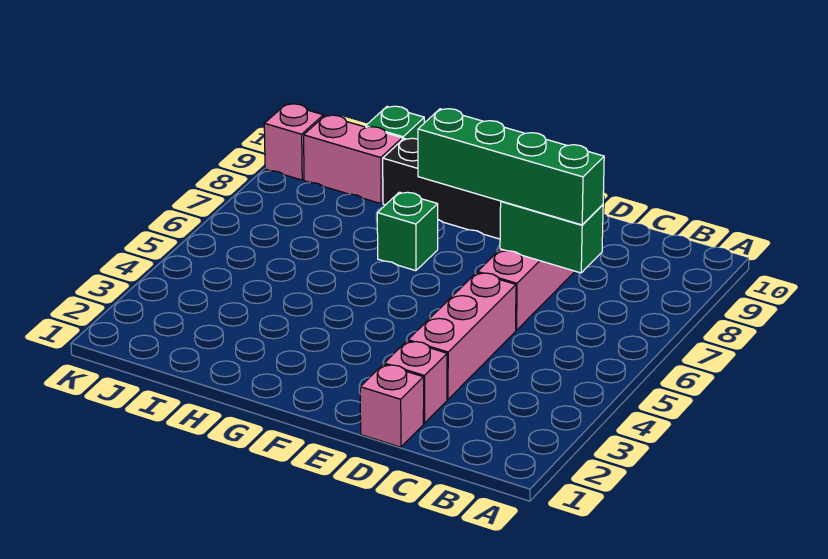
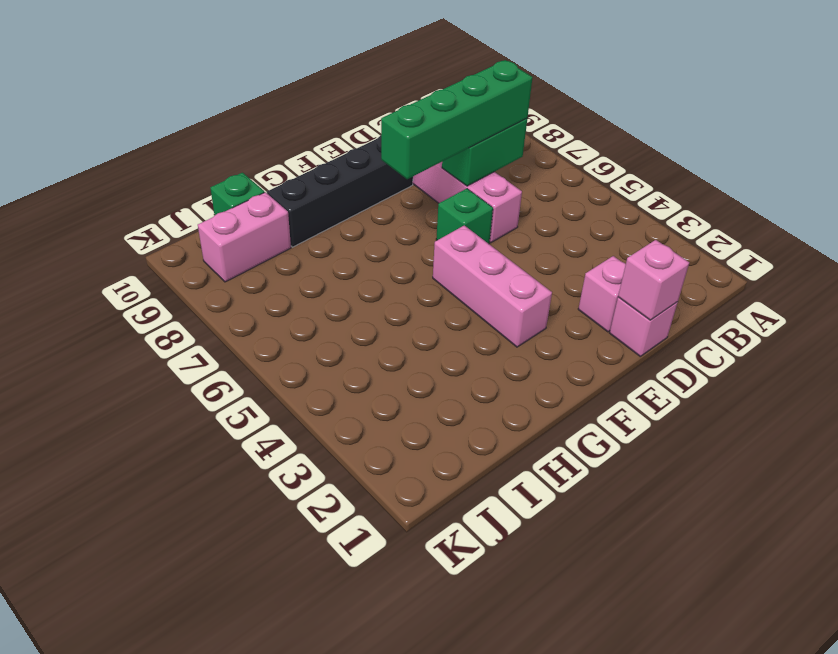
pink 1x3 brick [408,273,516,400] -> pink 1x3 brick moved to [433,225,552,347]
green 1x1 brick [377,192,438,271] -> green 1x1 brick moved to [436,189,493,244]
pink 1x1 brick [264,104,323,180] -> pink 1x1 brick moved to [618,240,689,320]

